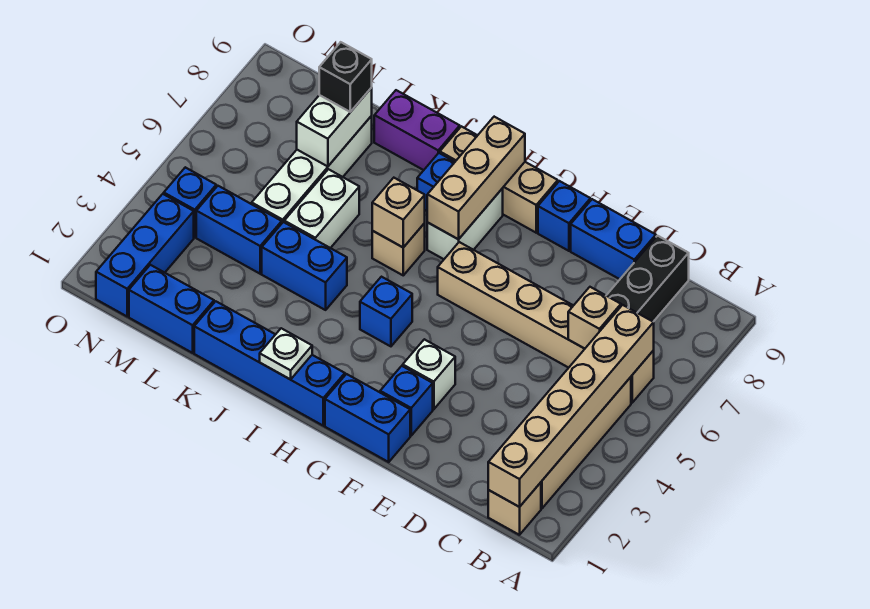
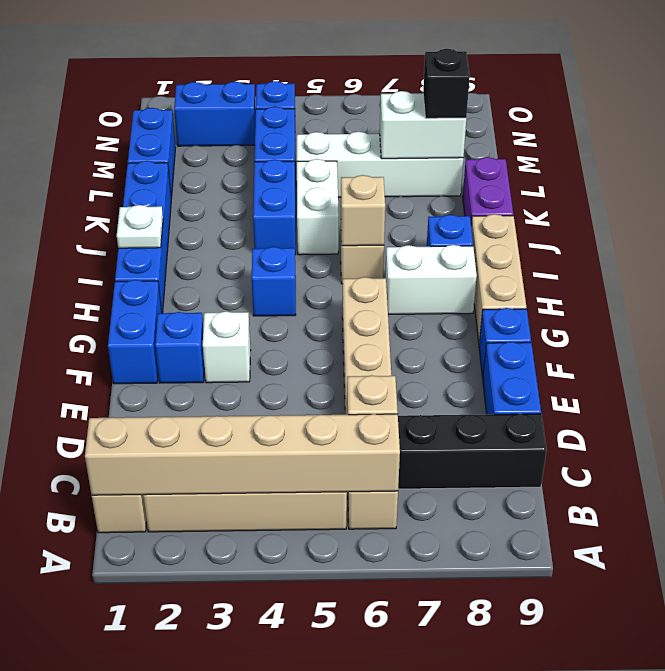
tan 1x3 brick [427,117,525,239] -> none
white 1x2 brick [284,169,359,248] -> white 1x2 brick turned to [297,159,339,255]
blue 1x3 brick [96,194,194,316] -> blue 1x2 brick [174,82,256,146]

